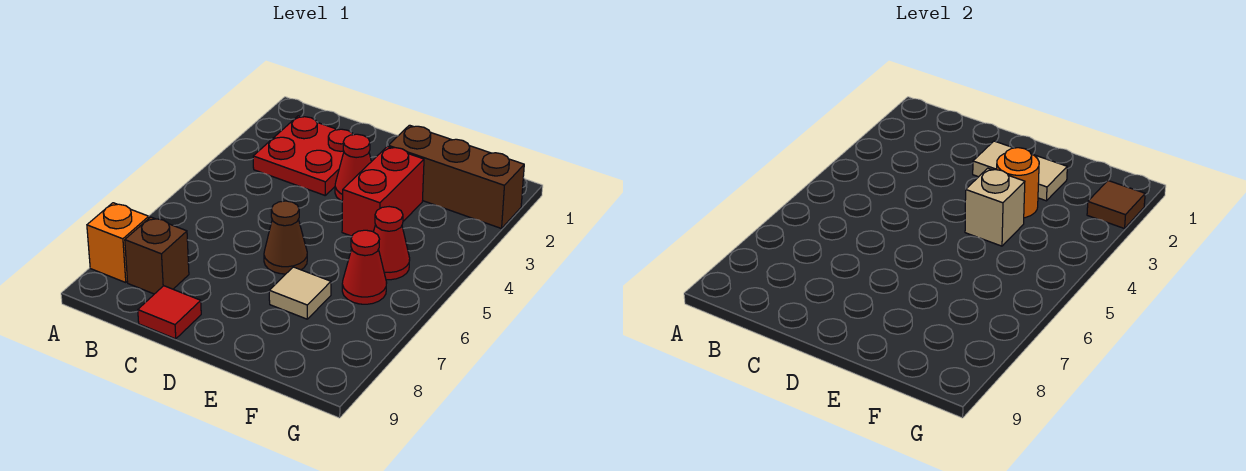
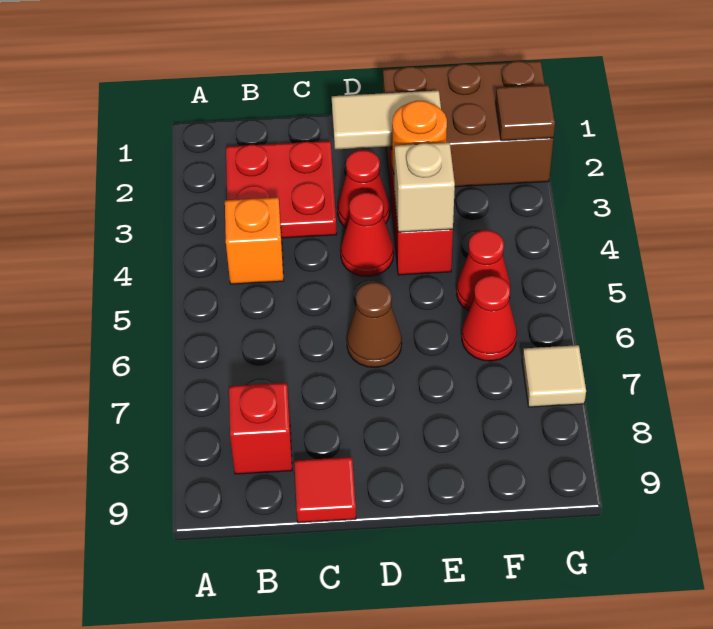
orange 1x1 brick [87,203,149,282] -> orange 1x1 brick moved to [225,197,284,284]
brown 1x1 brick [125,217,189,294] -> red 1x1 brick [229,383,292,474]
none -> red 1x1 cone [341,193,394,277]
brown 1x3 brick [388,125,524,229] -> brown 2x3 brick [383,61,553,187]
tan 1x1 tile [269,267,331,319] -> tan 1x1 tile moved to [522,345,586,407]

